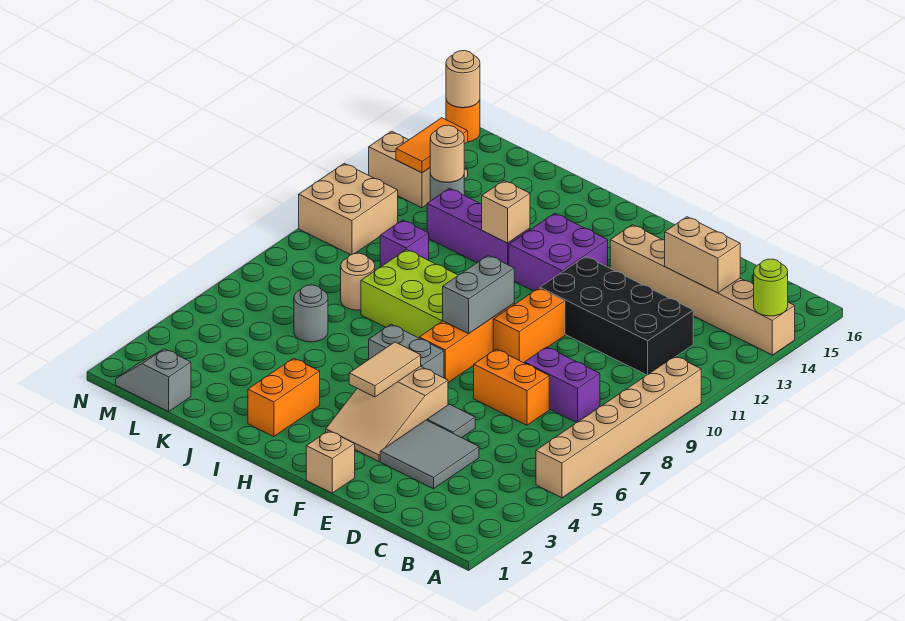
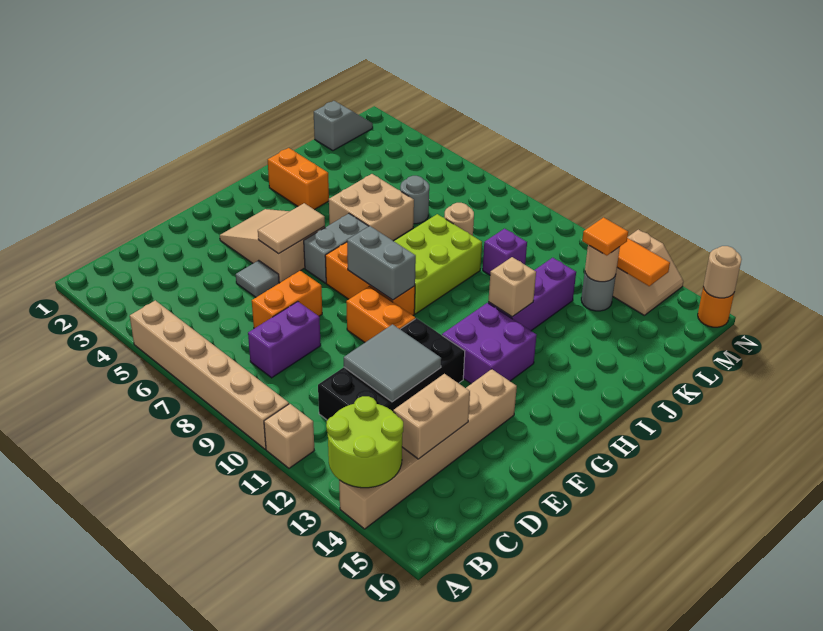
lime 1x1 round brick [754,259,788,316] -> lime 2x2 round brick [326,396,403,488]
grey 2x2 tile [380,420,479,489] -> grey 2x2 tile moved to [344,324,441,402]
tan 1x1 brick [306,431,355,493] -> tan 1x1 brick moved to [264,404,314,468]
tan 1x2 tile [349,342,421,397] -> tan 1x2 tile turned to [258,203,325,254]
none -> orange 1x1 tile [582,217,628,256]
tan 2x2 brick [299,163,398,255] -> tan 2x2 brick moved to [329,174,414,241]

